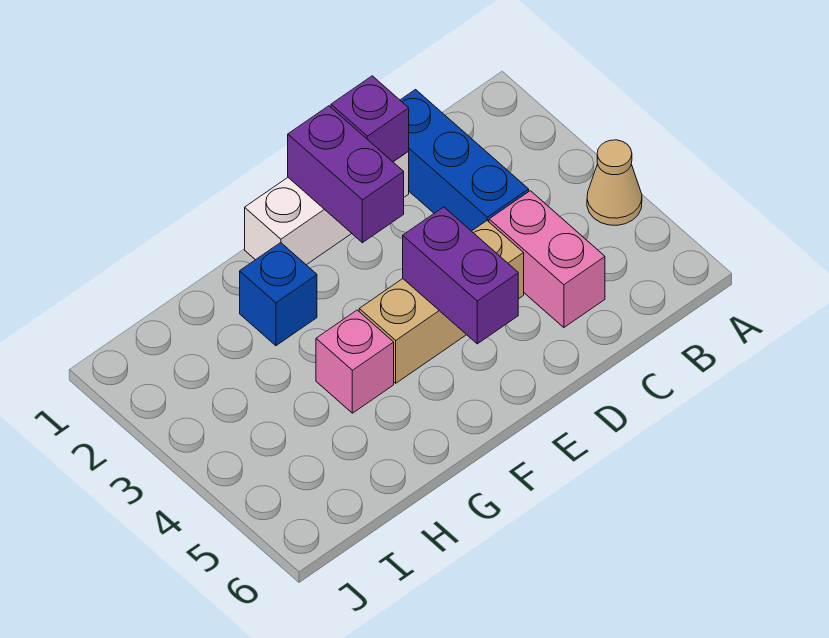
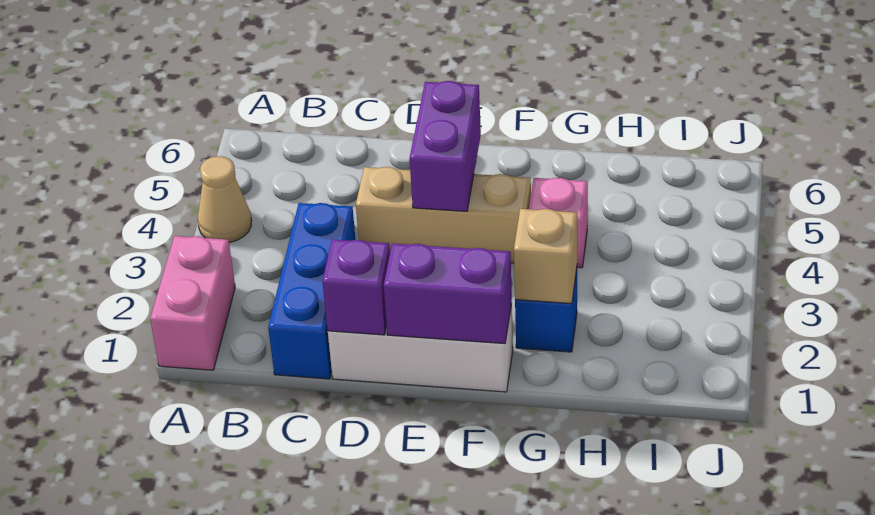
pink 1x2 brick [489,191,605,327] -> pink 1x2 brick moved to [150,236,235,370]
purple 1x2 brick [288,106,404,243] -> purple 1x2 brick turned to [384,243,512,344]
none -> tan 1x1 brick [514,209,577,304]

